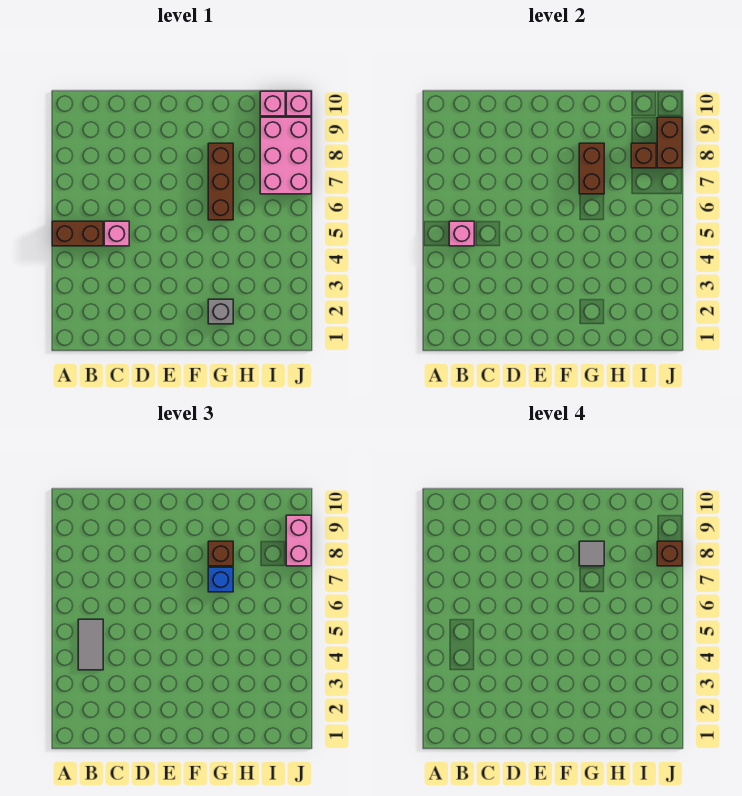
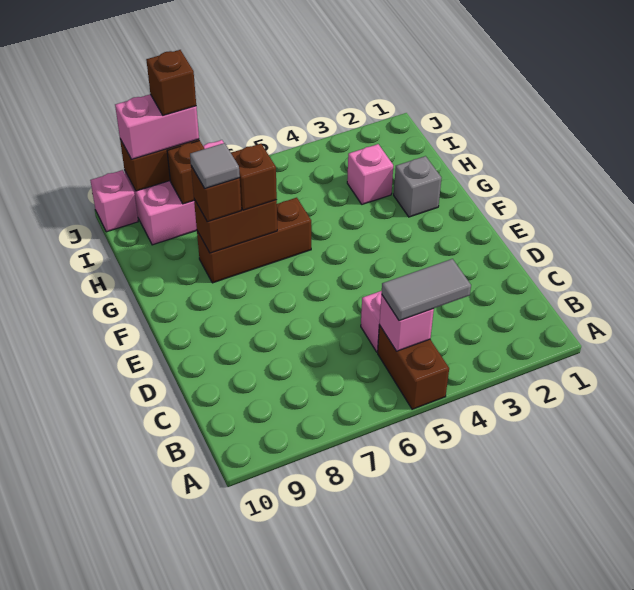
blue 1x1 brick [208,567,233,592] -> brown 1x1 brick [231,144,277,210]
pink 1x1 brick [260,91,285,116] -> pink 1x1 brick moved to [347,144,393,204]

